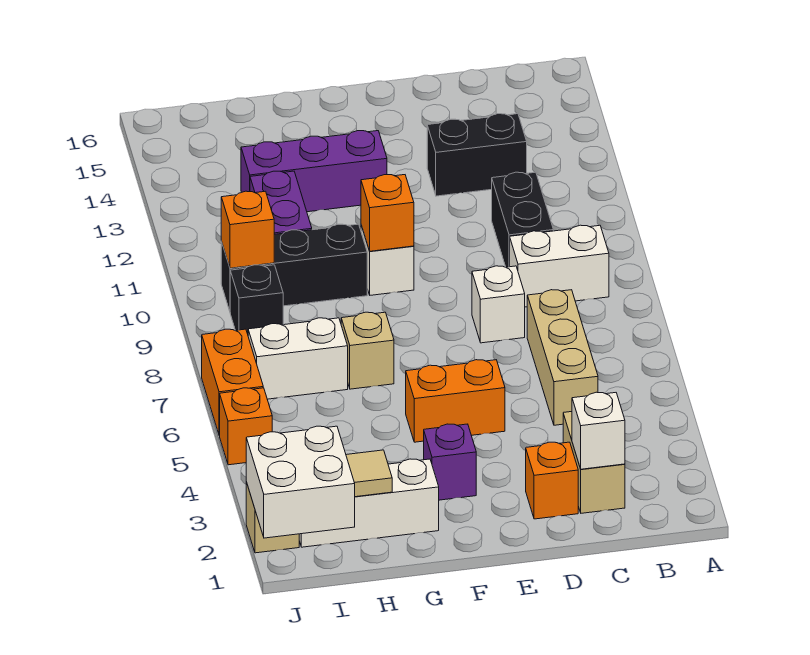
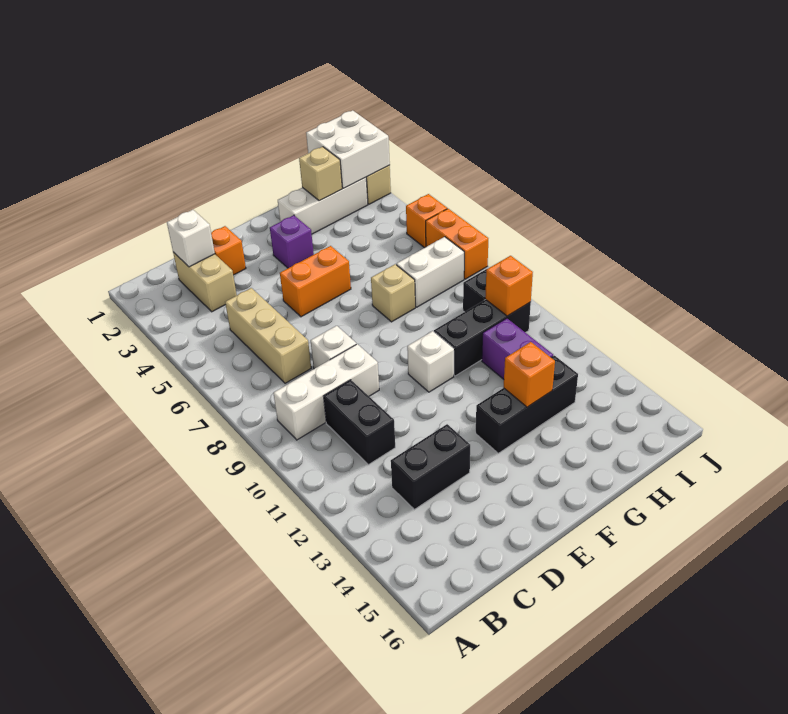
white 1x2 brick [510,225,609,307] -> white 1x3 brick [273,344,379,440]
orange 1x1 brick [361,175,414,251] -> orange 1x1 brick moved to [504,342,555,407]
purple 1x3 brick [241,131,387,212] -> black 1x3 brick [476,356,578,453]
tan 1x1 tile [346,450,392,497] -> tan 1x1 brick [299,147,342,201]

